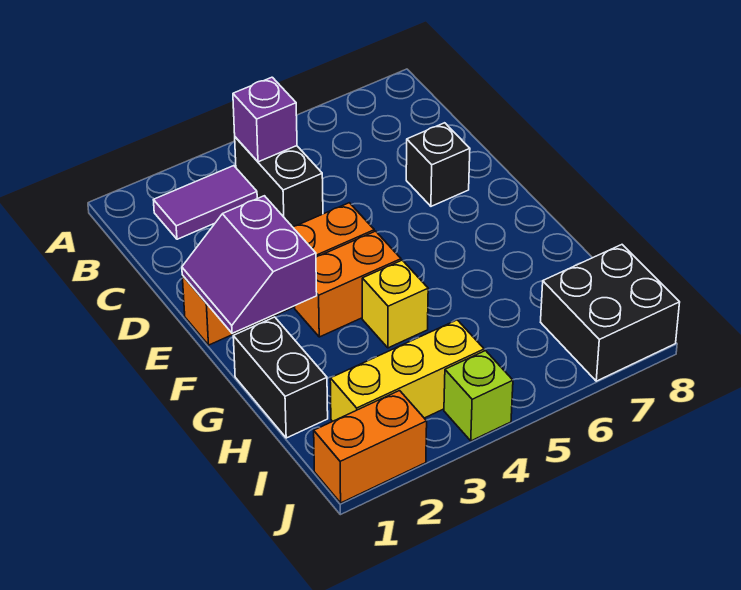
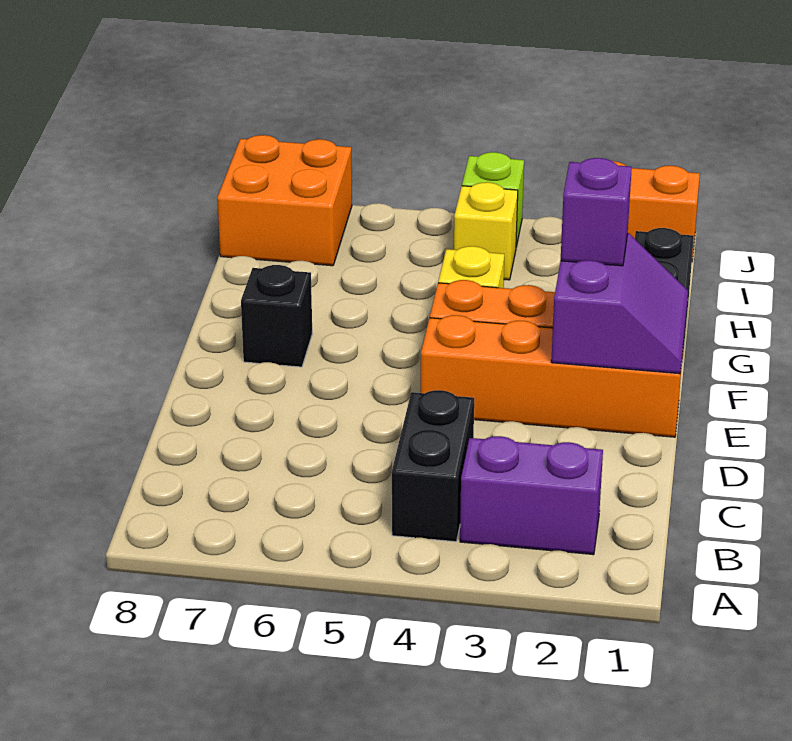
purple 1x2 tile [154,166,257,239] -> purple 1x2 brick [460,436,603,555]
purple 1x1 brick [233,77,297,162] -> purple 1x1 brick moved to [561,158,632,266]
black 1x1 brick [406,123,470,206] -> black 1x1 brick moved to [241,265,312,367]
yellow 1x3 brick [330,320,484,421] -> yellow 1x1 brick [454,182,518,280]
black 2x2 brick [541,245,680,381] -> orange 2x2 brick [217,135,352,266]

